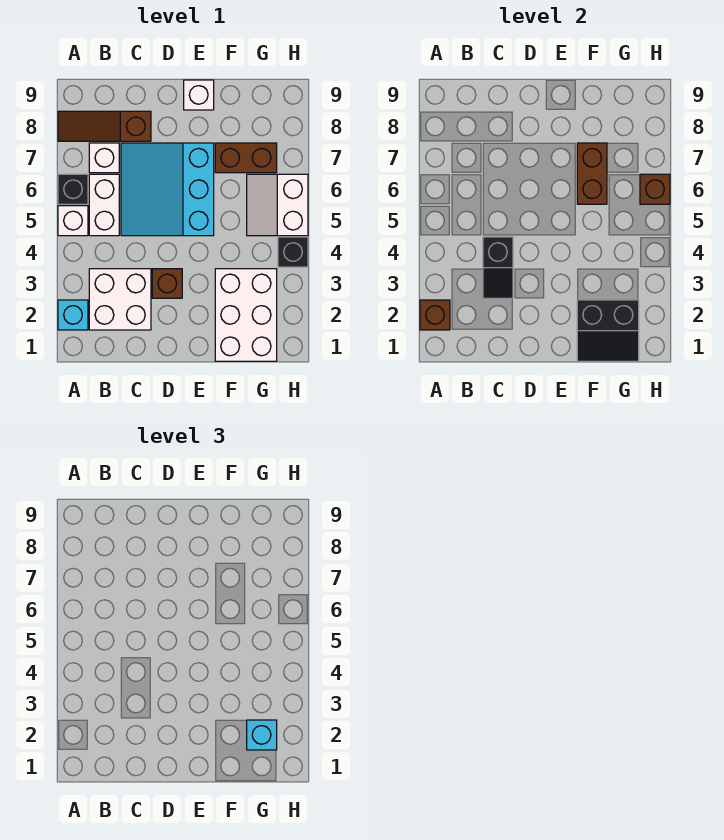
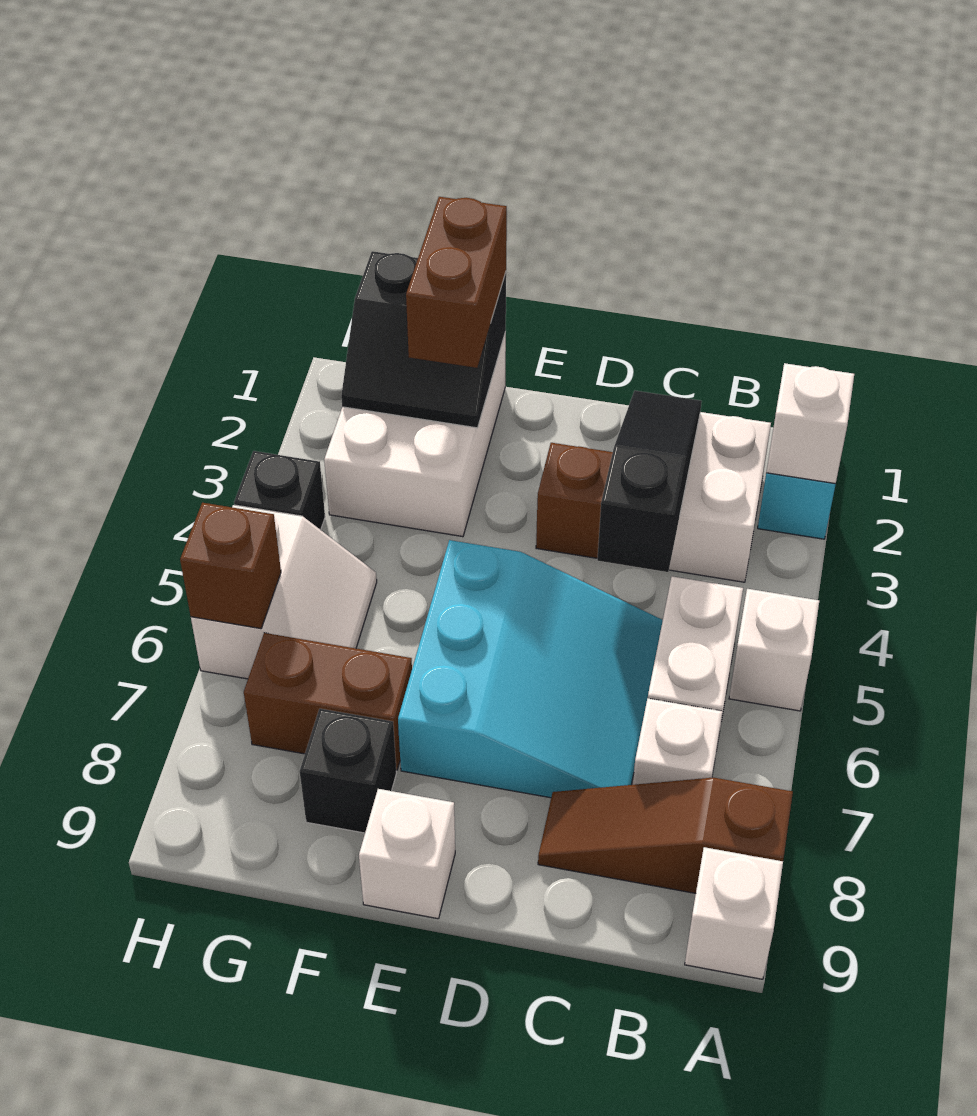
brown 1x1 brick [420,300,450,330] -> white 1x1 brick [766,363,854,484]
black 1x1 brick [58,174,88,204] -> black 1x1 brick moved to [300,709,396,833]
brown 1x3 slope [58,111,151,141] -> brown 1x3 slope turned to [538,778,793,893]
none -> white 1x1 brick [685,847,783,979]
black 1x2 slope [483,237,513,298] -> black 1x3 slope [597,391,702,572]
black 2x2 slope [577,300,639,361] -> black 2x2 slope turned to [341,251,506,428]
brown 1x2 brick [577,143,607,204] -> brown 1x2 brick moved to [406,197,507,368]
cyan 1x1 brick [247,720,277,750] -> none

